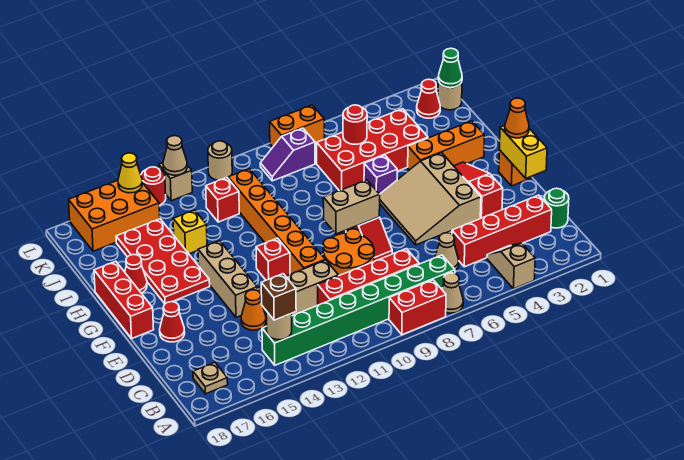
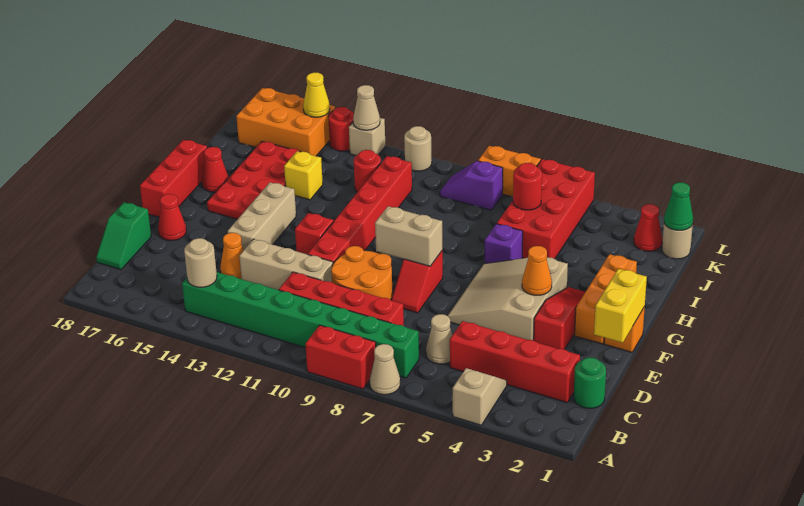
brown 1x1 brick [261,274,296,320] -> none
tan 1x1 plate [193,362,228,394] -> none
none -> green 1x2 slope [96,202,151,270]
orange 1x6 brick [228,169,325,274] -> red 1x6 brick [308,156,412,264]
orange 1x1 cone [505,98,529,138] -> orange 1x1 cone moved to [522,246,552,295]
orange 1x3 brick [408,121,484,170] -> orange 1x3 brick turned to [575,254,637,344]
red 2x4 brick [317,109,428,191] -> red 2x4 brick turned to [497,159,595,259]
red 1x1 brick [206,178,239,222] -> red 1x1 round brick [354,150,381,192]

